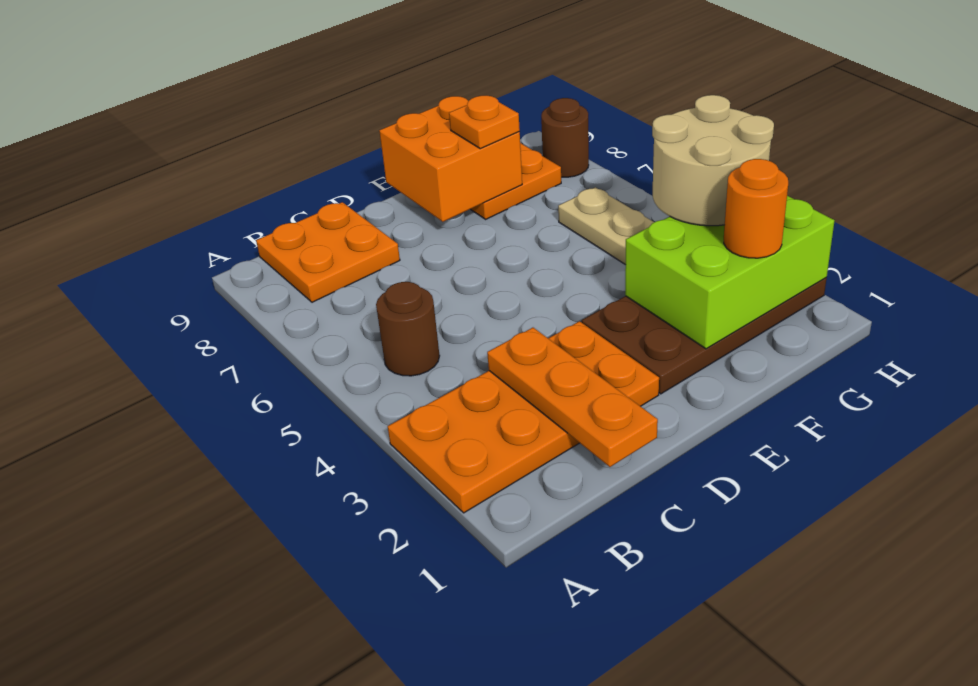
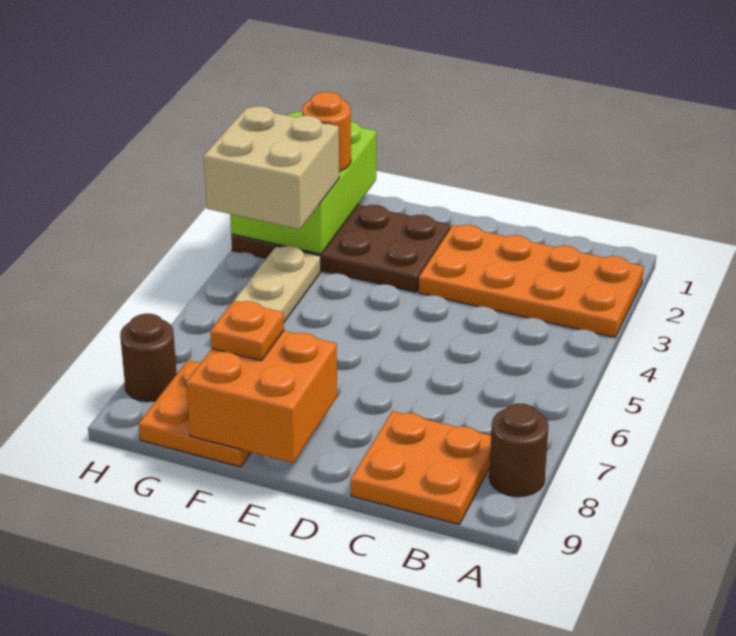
brown 1x1 round brick [376,282,440,376] -> brown 1x1 round brick moved to [489,404,549,497]
orange 1x3 plate [487,328,658,467] -> none
lime 2x3 brick [625,196,835,349] -> lime 2x3 brick turned to [230,112,376,254]
tan 2x2 round brick [652,95,774,226] -> tan 2x2 brick [204,106,339,229]

